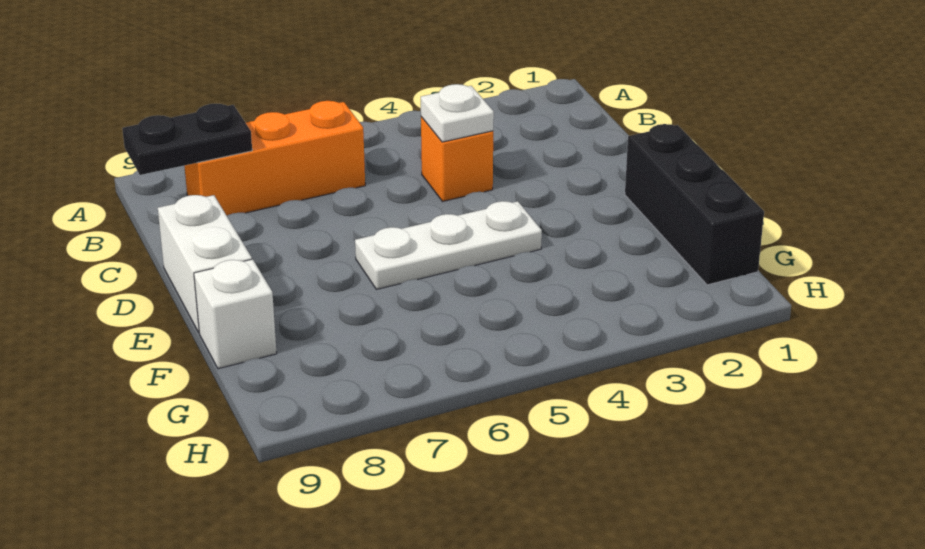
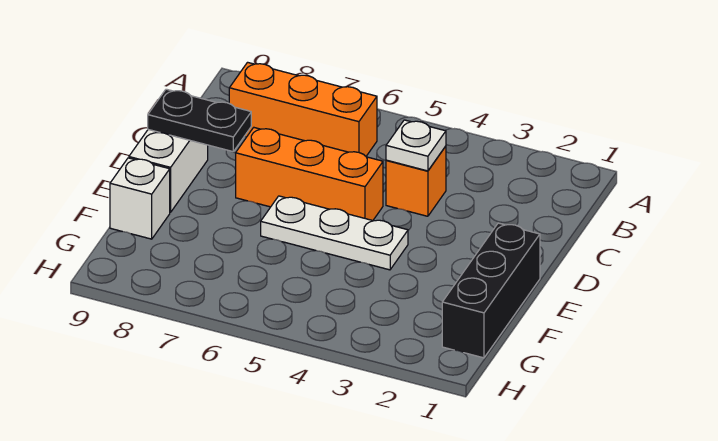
black 1x2 plate [122,104,252,175] -> black 1x2 plate moved to [148,89,251,152]
none -> orange 1x3 brick [236,128,383,220]

